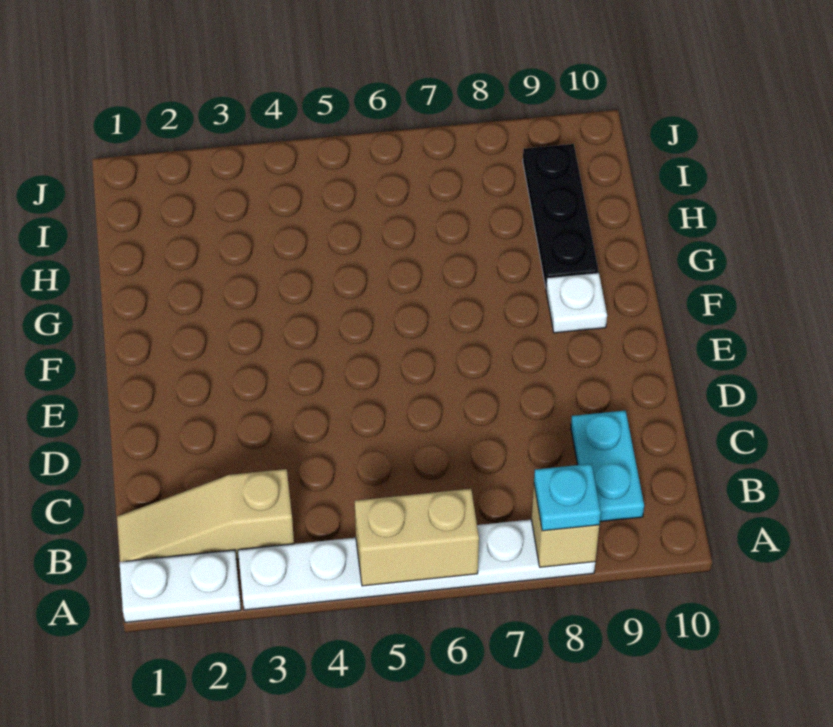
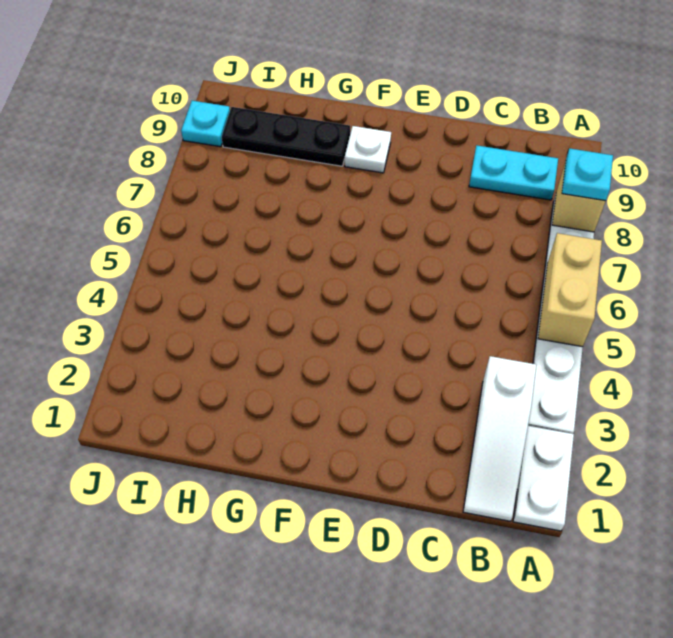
tan 1x3 slope [117,469,294,562] -> white 1x3 slope [463,356,536,521]
none -> cyan 1x1 plate [181,101,230,147]

